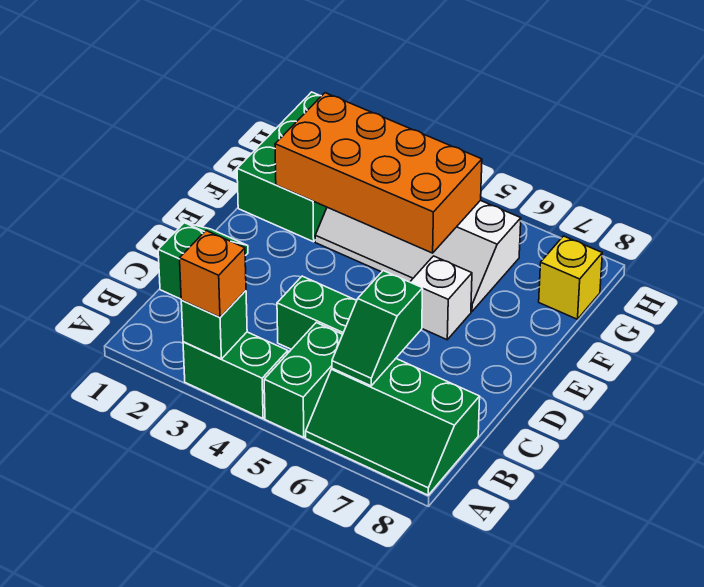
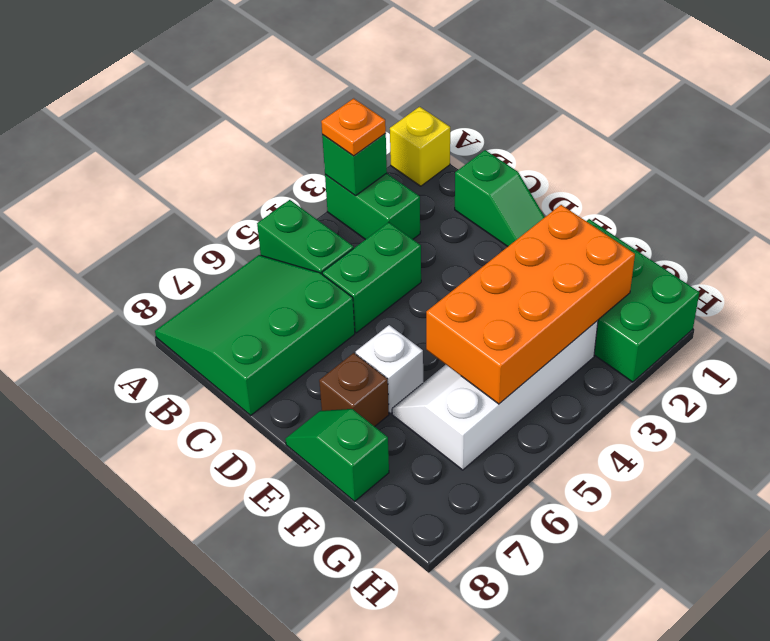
green 1x2 brick [183,332,288,418] -> green 1x2 brick turned to [325,173,420,240]
orange 1x1 brick [180,231,246,317] -> orange 1x1 plate [321,98,386,156]
green 2x3 slope [306,359,480,495] -> green 3x3 slope [155,255,355,415]
green 1x2 slope [332,271,423,386] -> green 1x2 slope moved to [285,409,389,501]
none -> brown 1x1 brick [319,353,389,426]
yellow 1x1 brick [539,236,602,319] -> yellow 1x1 brick moved to [390,107,450,186]

